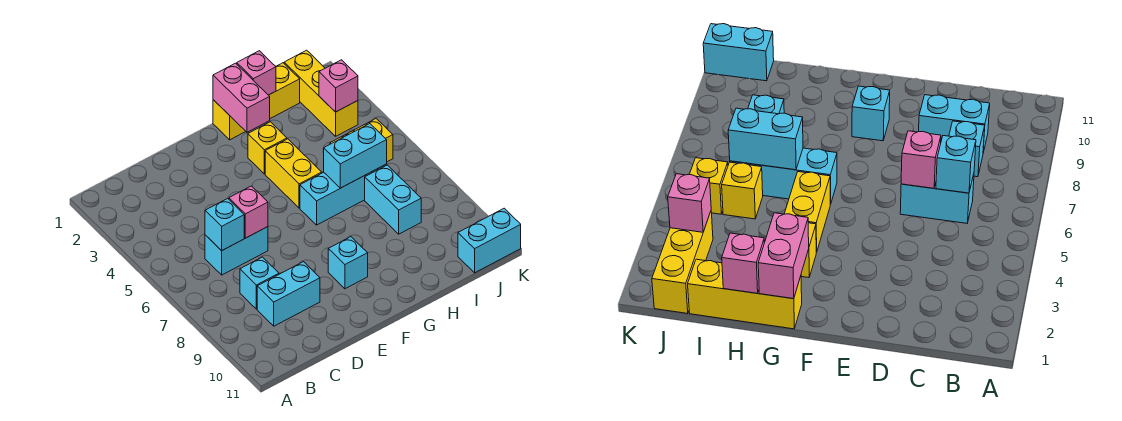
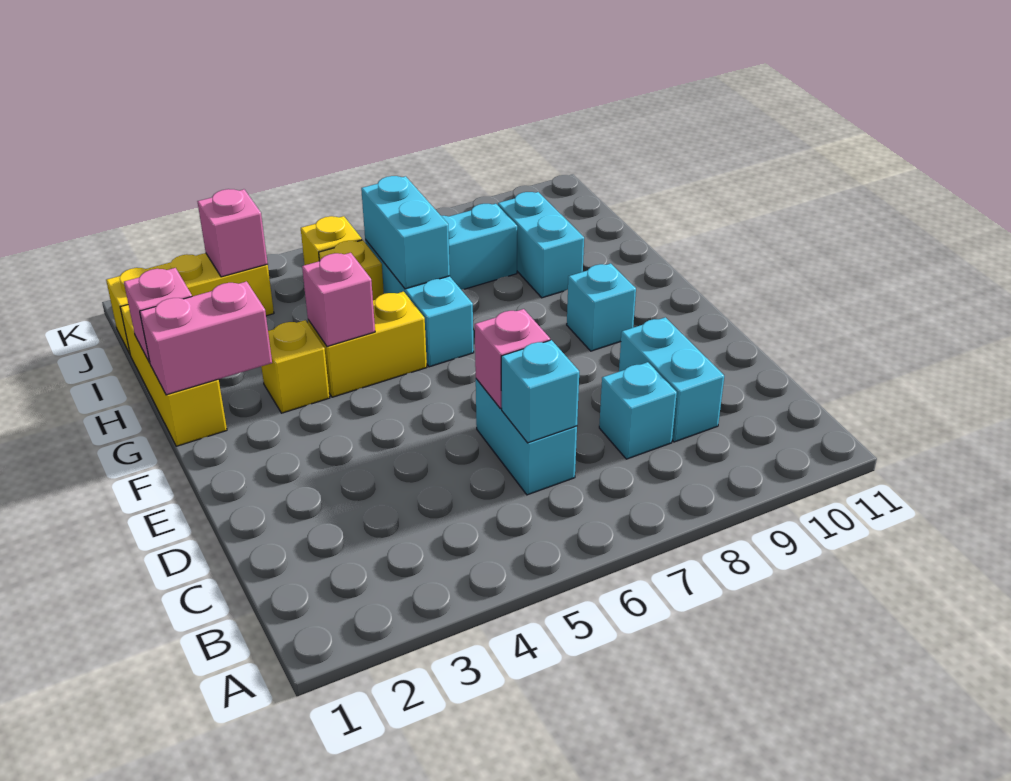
none -> pink 1x1 brick [302,253,375,346]
cyan 1x2 brick [458,208,521,273] -> cyan 1x2 brick moved to [498,192,584,298]

